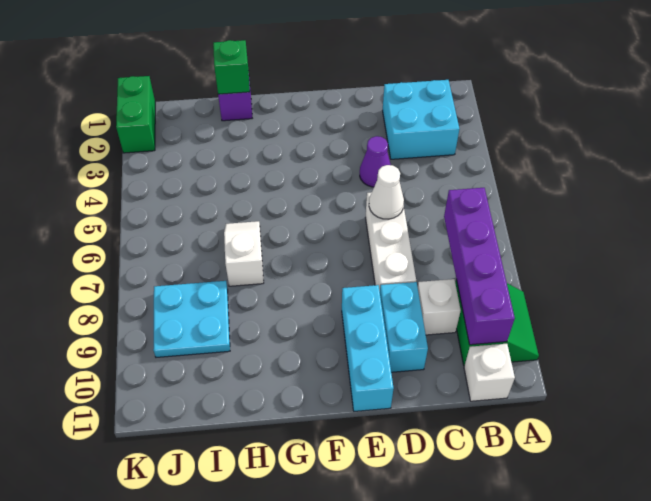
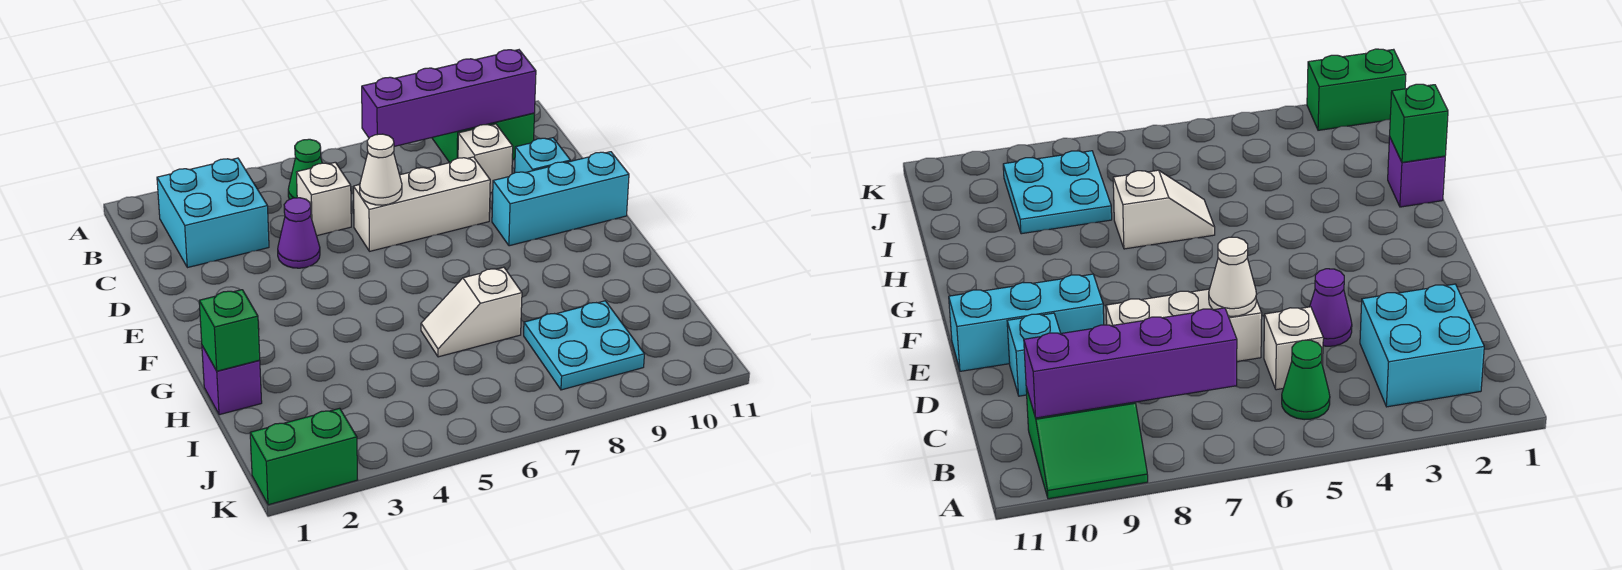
none -> green 1x1 cone [288,139,322,199]
white 1x1 brick [464,344,515,401] -> white 1x1 brick moved to [296,162,351,236]
cyan 1x2 brick [380,282,428,372] -> cyan 1x1 brick [515,138,570,173]

